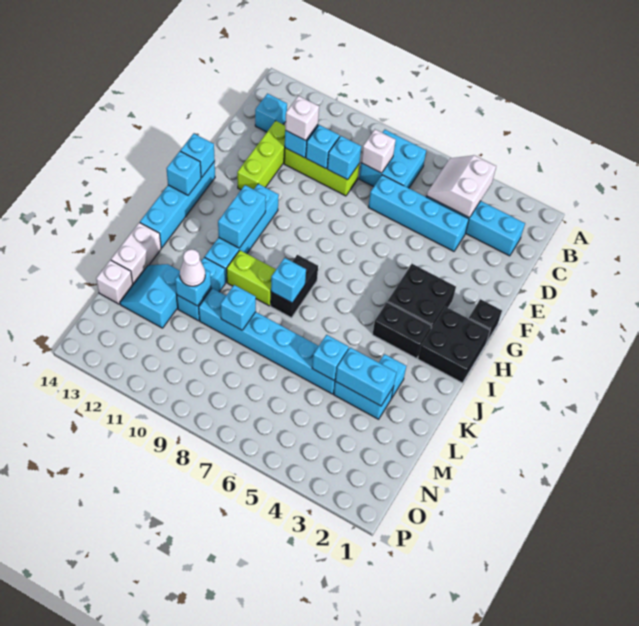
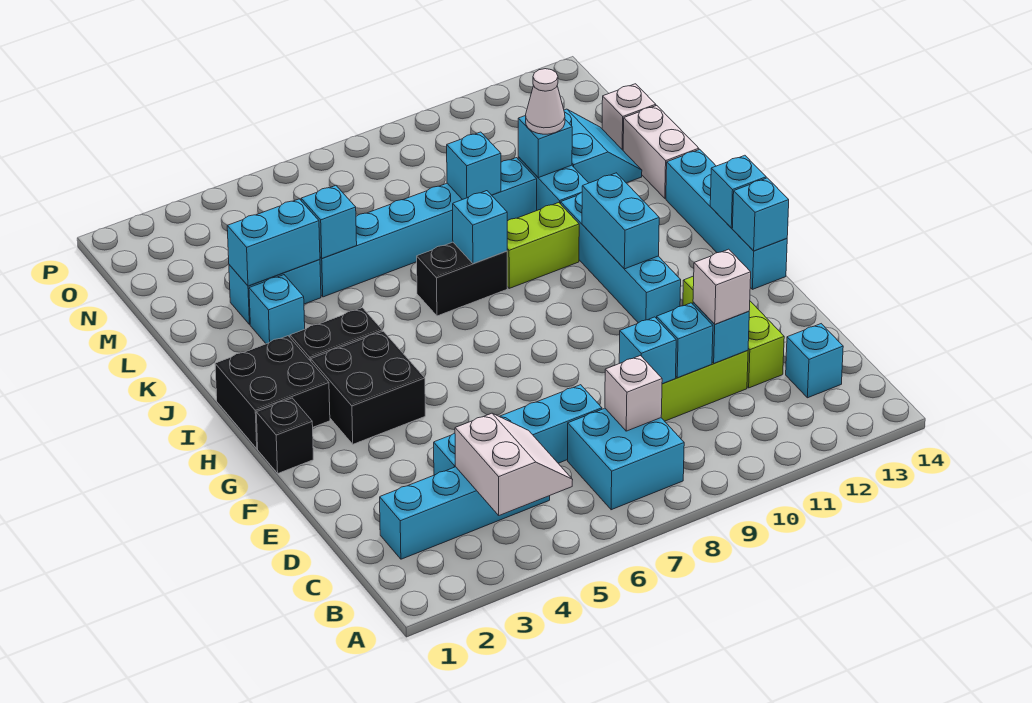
black 1x2 brick [271,255,318,318] -> black 1x2 brick turned to [417,242,507,316]

